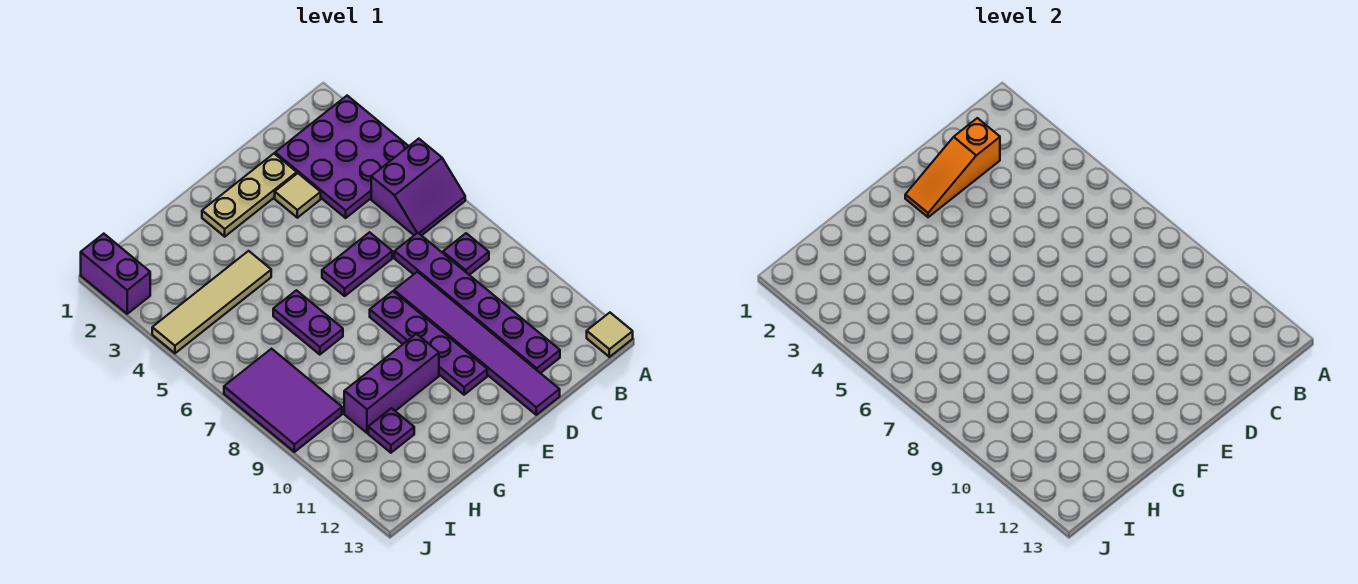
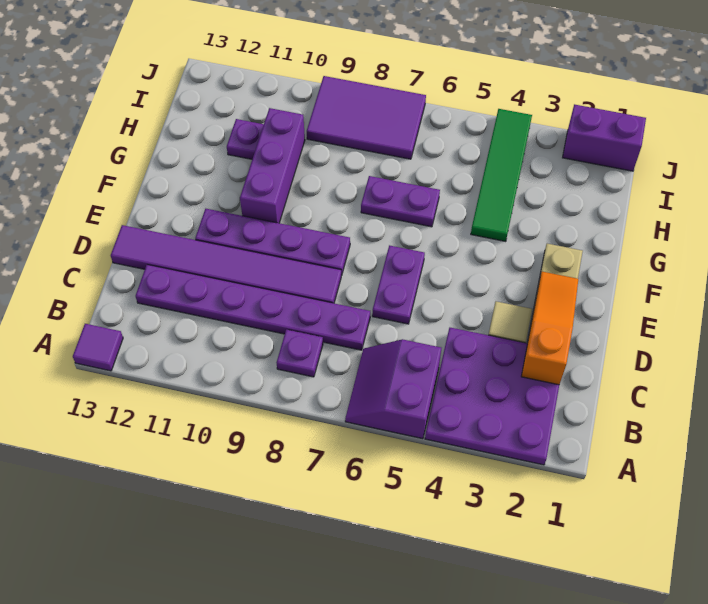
tan 1x1 tile [587,313,633,357] -> purple 1x1 tile [73,324,123,371]
tan 1x4 tile [152,251,271,353] -> green 1x4 tile [471,109,532,242]

